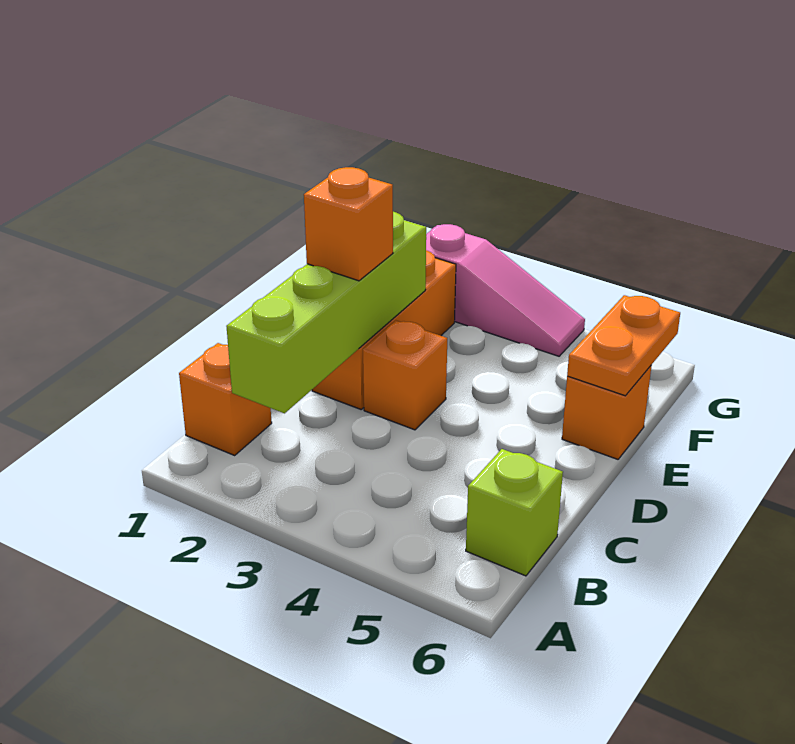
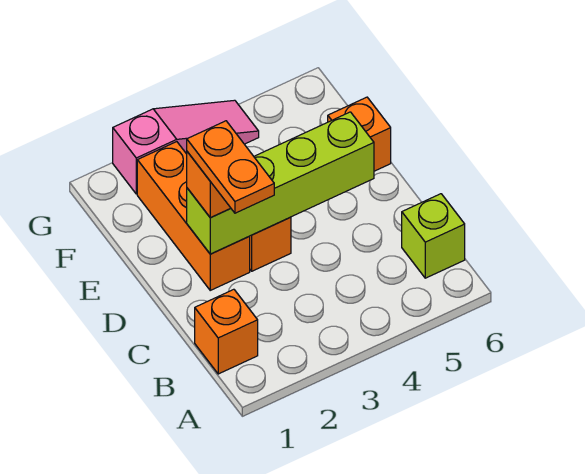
lime 1x4 brick [226,212,426,413] -> lime 1x4 brick turned to [187,112,374,254]
orange 1x2 plate [567,295,680,396] -> orange 1x2 plate moved to [187,121,274,213]

